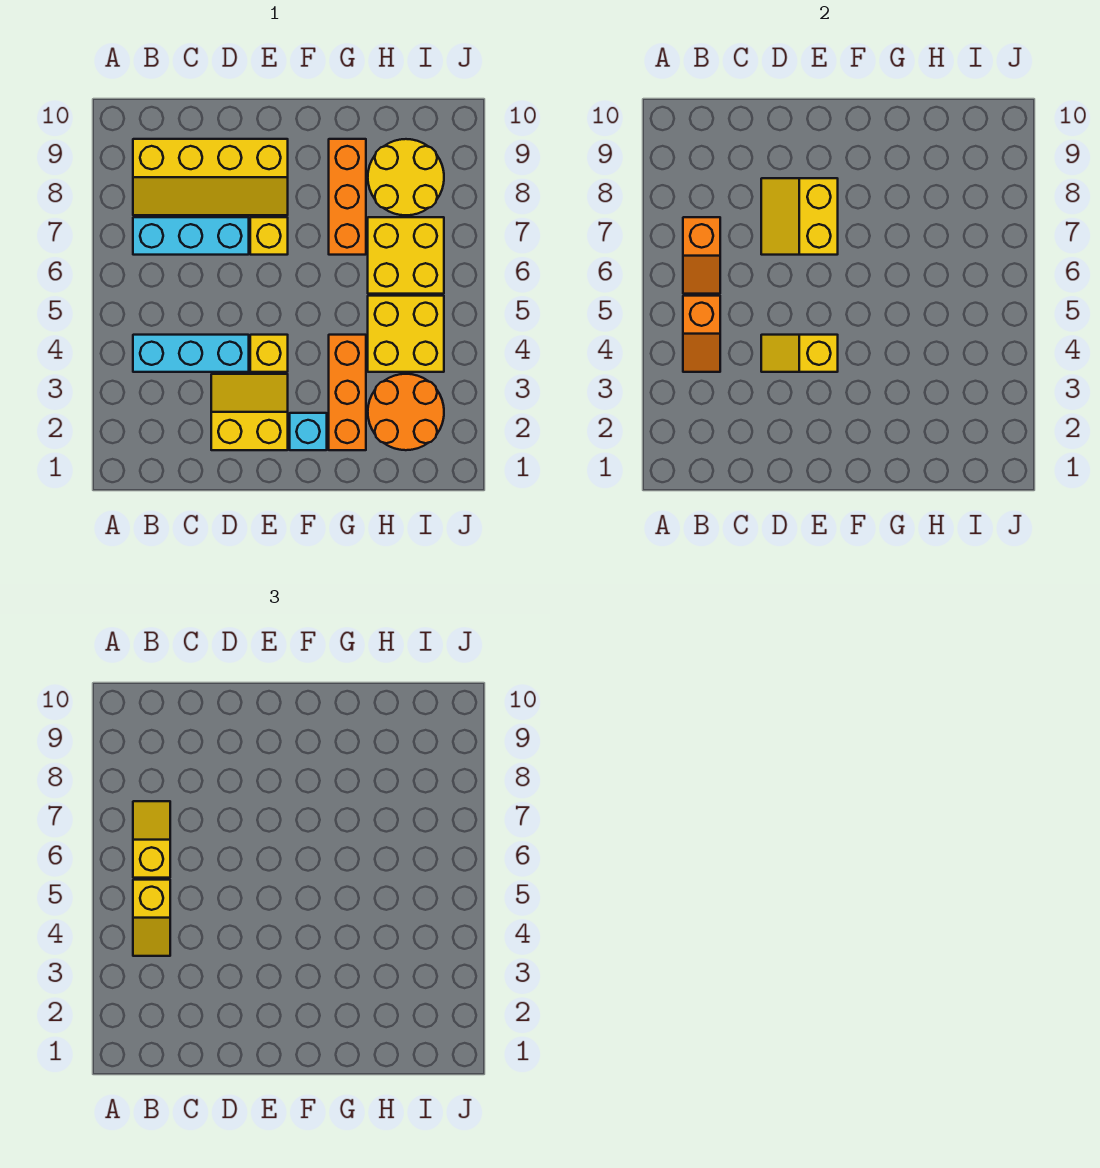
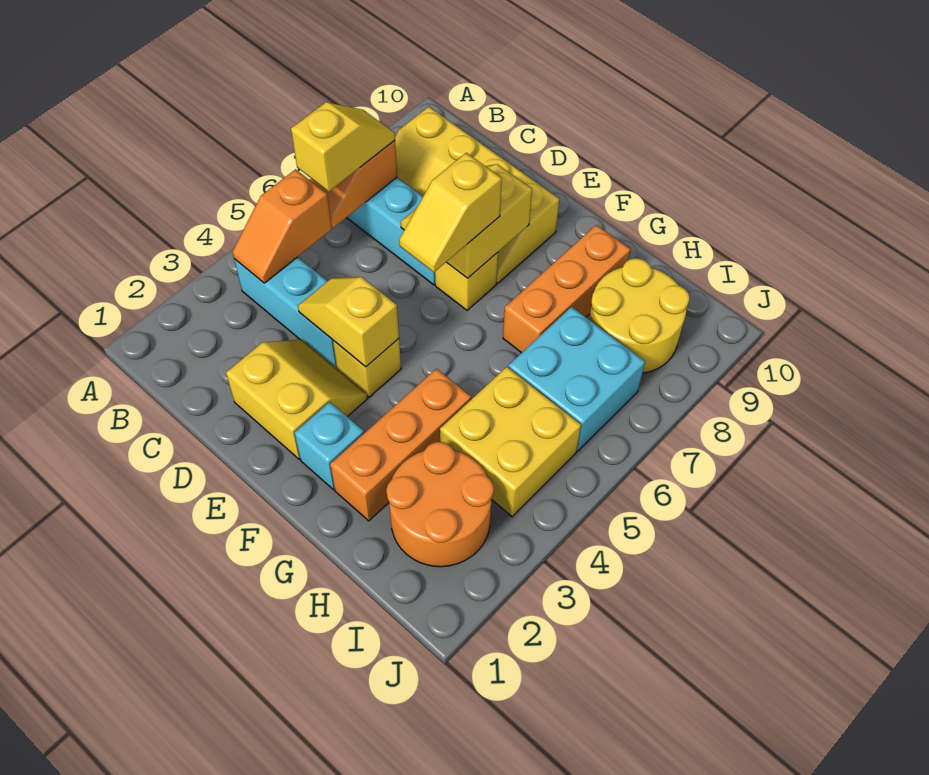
yellow 1x2 slope [133,880,170,956] -> yellow 1x2 slope moved to [399,153,502,272]
yellow 2x2 brick [368,217,444,294] -> cyan 2x2 brick [508,307,645,451]

